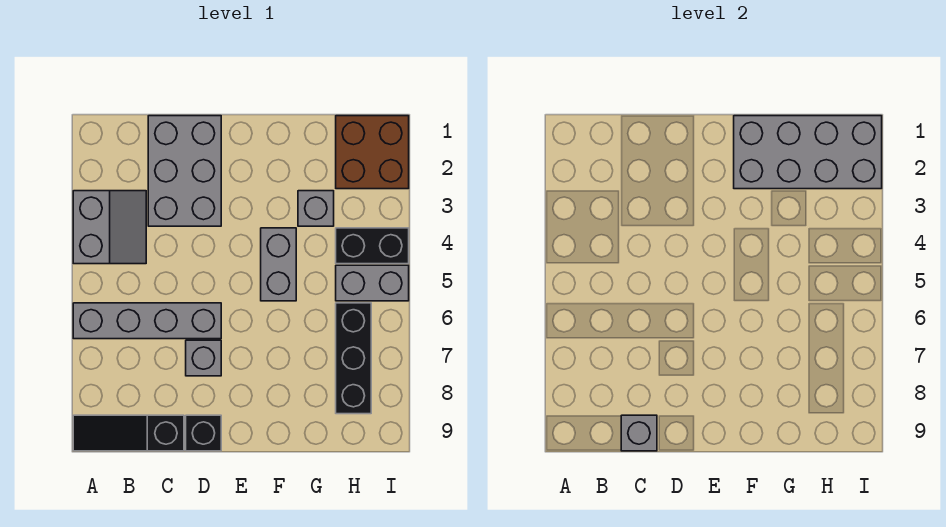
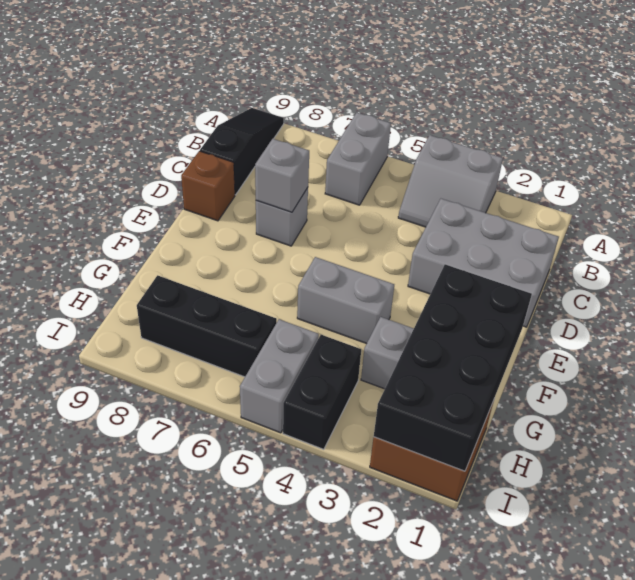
grey 1x4 brick [73,303,221,339] -> grey 1x2 brick [325,113,391,205]
grey 1x1 brick [621,415,657,451] -> grey 1x1 brick moved to [255,139,309,212]
black 1x1 brick [186,415,221,451] -> brown 1x1 brick [181,151,235,221]
grey 2x4 brick [734,116,882,189] -> black 2x4 brick [374,264,532,471]

